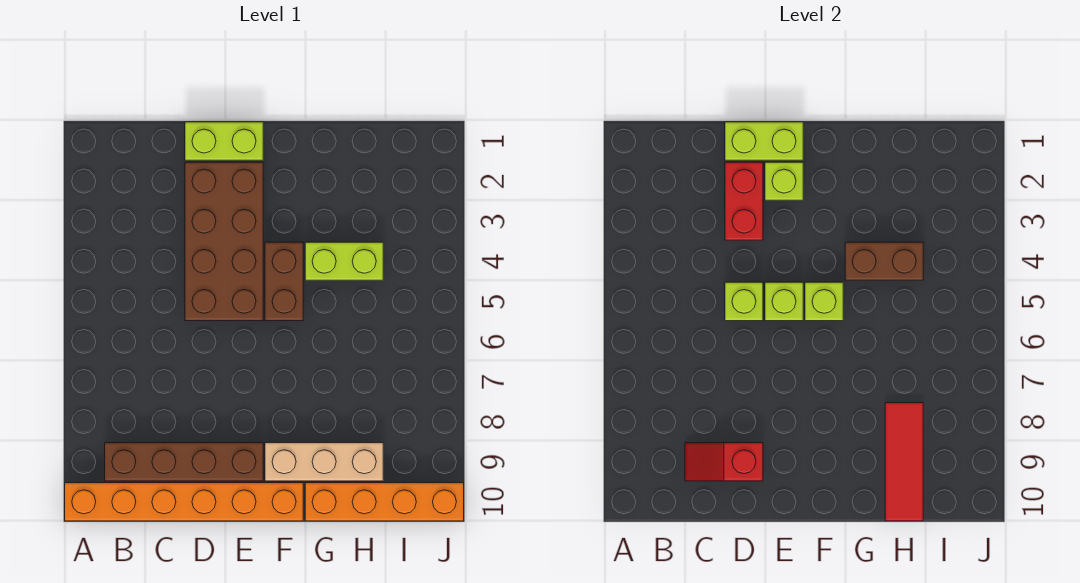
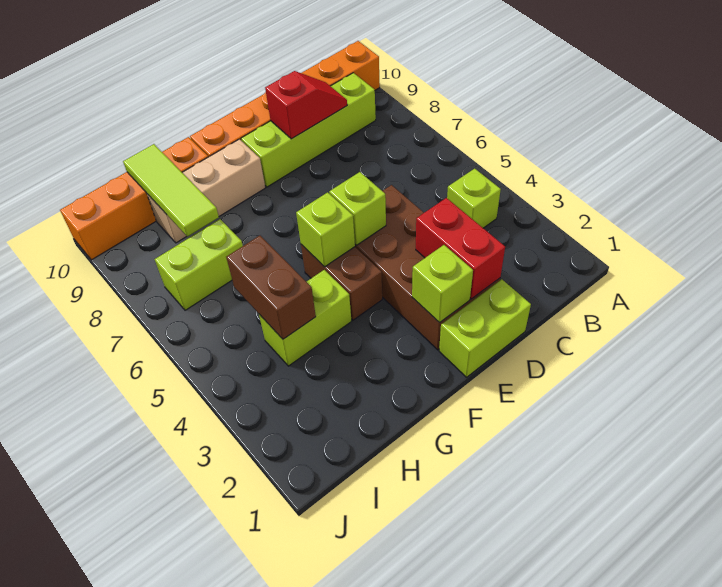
brown 1x4 brick [105,443,263,481] -> lime 1x4 brick [241,73,376,187]
lime 1x2 brick [725,122,803,160] -> lime 1x2 brick moved to [155,219,243,310]
lime 1x1 brick [725,282,763,321] -> lime 1x1 brick moved to [447,169,501,228]
brown 1x2 brick [845,242,923,280] -> brown 1x2 brick turned to [226,236,316,339]
red 1x3 tile [885,403,923,521] -> lime 1x3 tile [123,144,219,237]

